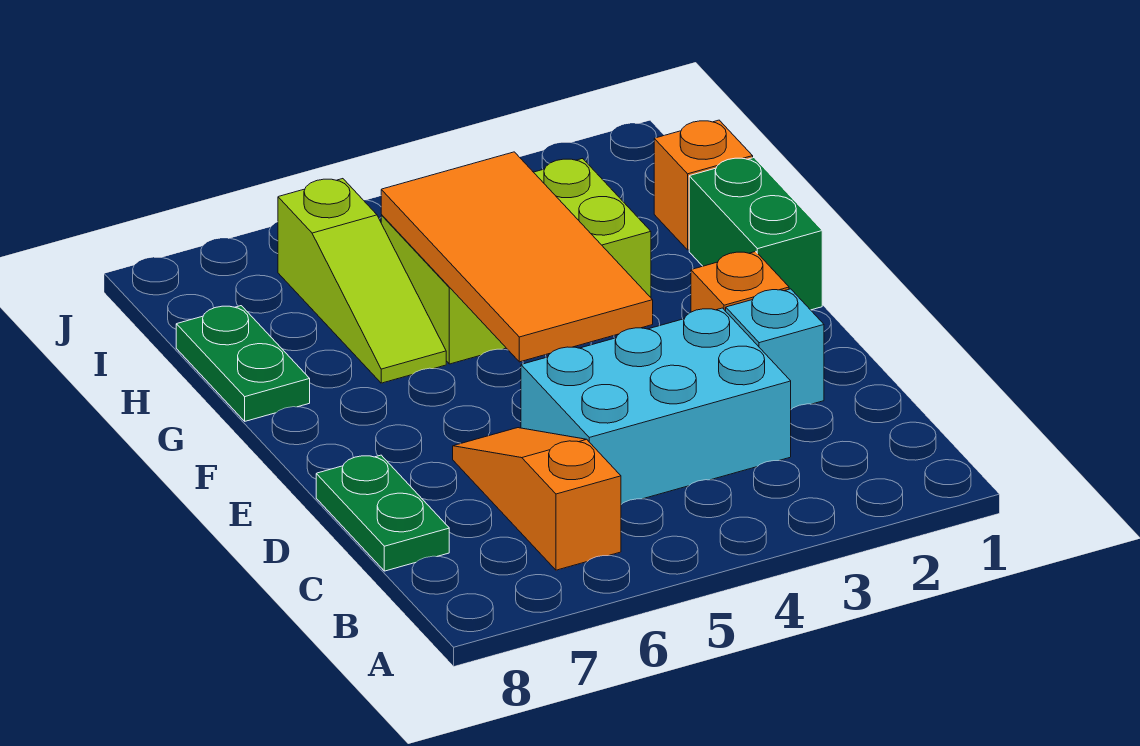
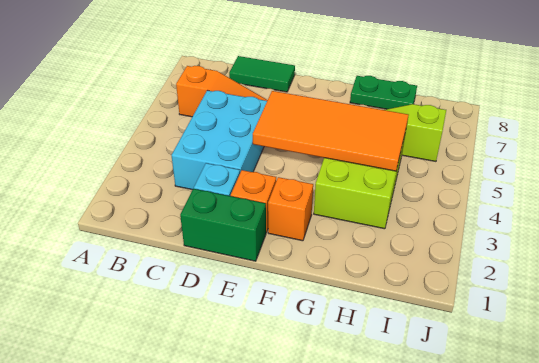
green 1x2 plate [316,455,449,571] -> green 1x2 tile [229,56,295,92]
green 1x2 brick [689,158,822,310] -> green 1x2 brick moved to [180,189,266,261]
orange 1x1 brick [654,120,753,250] -> orange 1x1 brick moved to [268,177,313,241]

